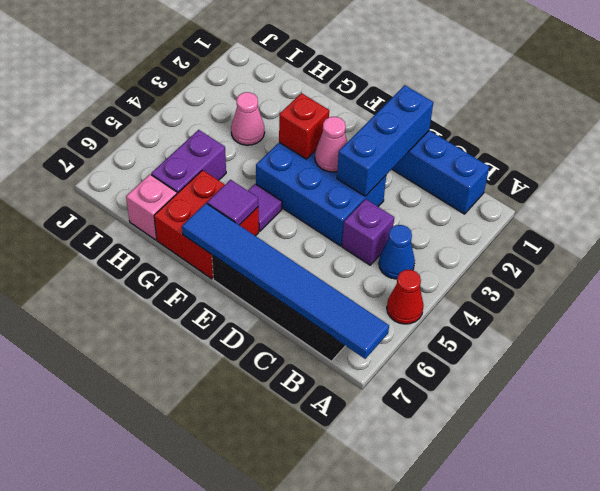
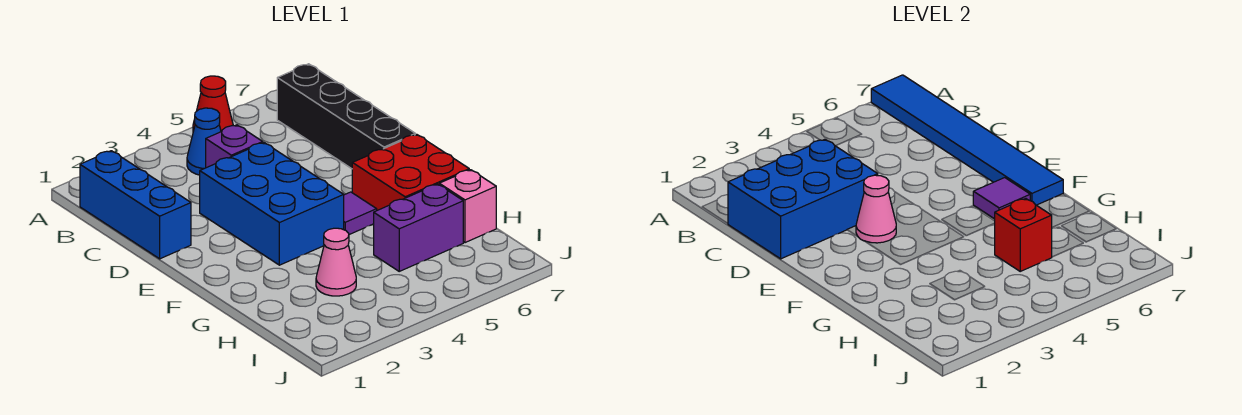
blue 1x3 brick [337,85,433,196] -> blue 2x3 brick [728,139,878,259]
red 1x1 brick [279,93,329,159] -> red 1x1 brick moved to [995,199,1052,271]

